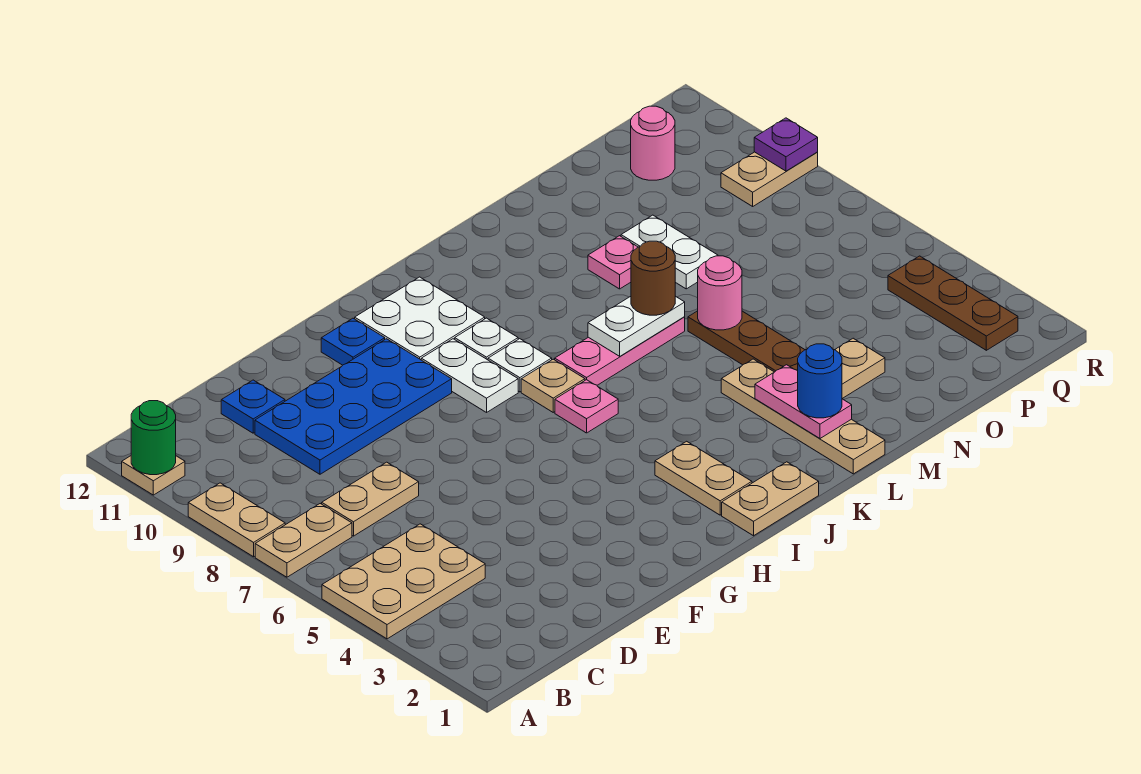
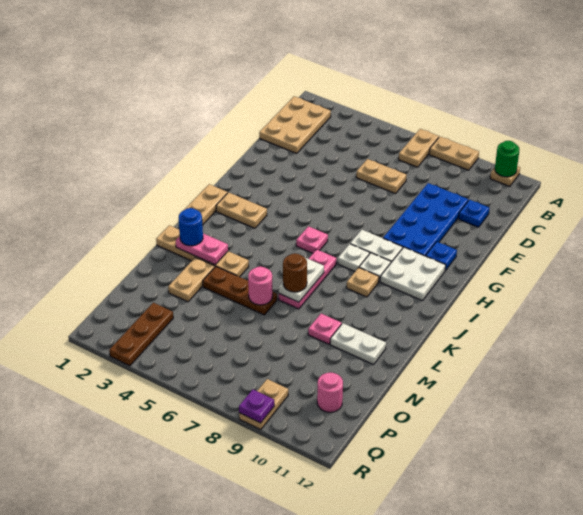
tan 2x3 plate [322,524,485,639] -> tan 2x3 plate moved to [259,96,331,153]
tan 1x2 plate [322,462,419,536] -> tan 1x2 plate turned to [356,159,407,194]
tan 1x1 plate [521,359,585,412] -> tan 1x1 plate moved to [347,268,379,297]
white 1x2 plate [621,215,718,289] -> white 1x2 plate moved to [330,323,386,365]
brown 1x3 plate [888,256,1018,350] -> brown 1x3 plate turned to [109,303,173,366]

